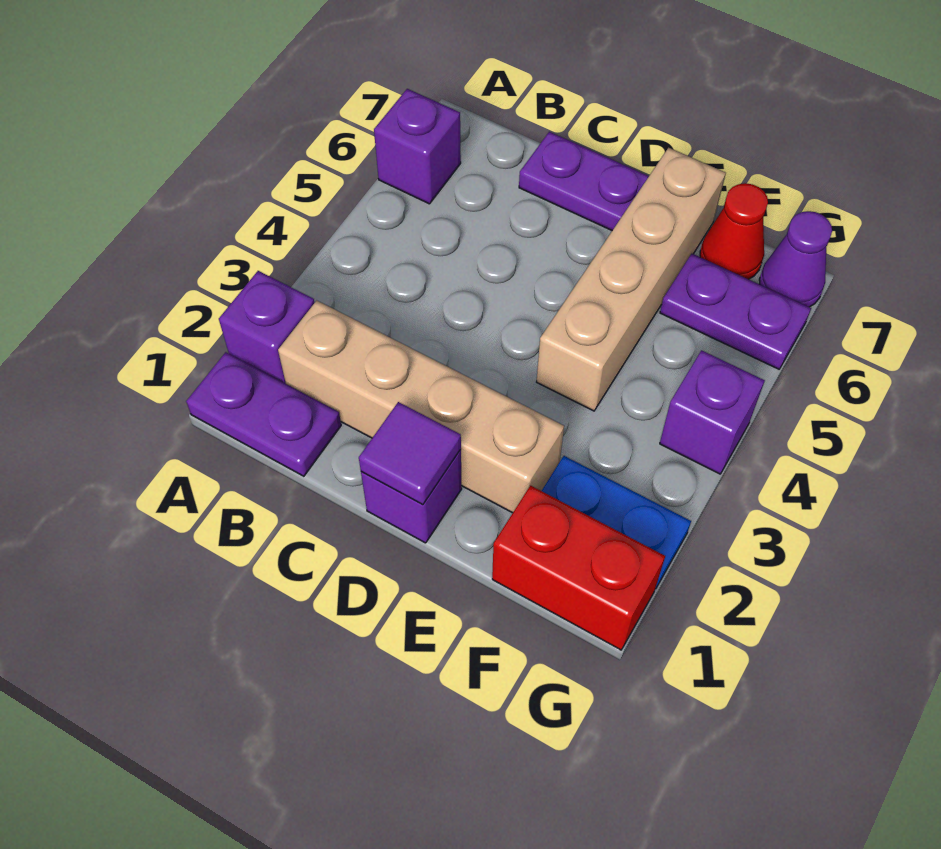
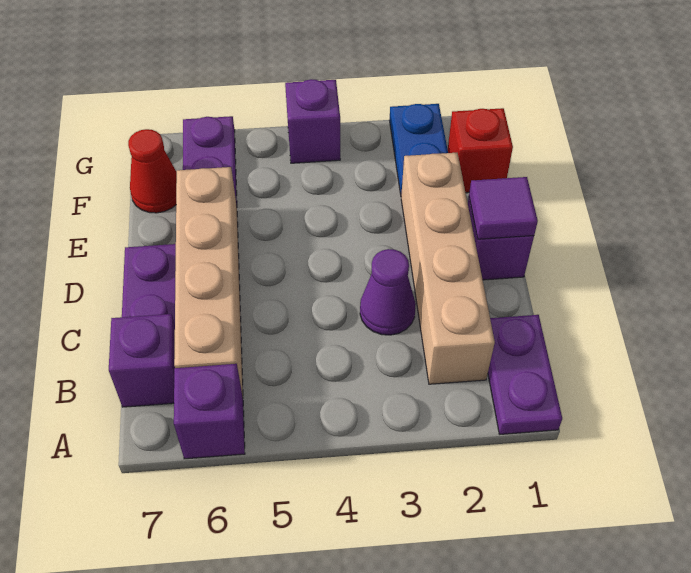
purple 1x1 brick [219,271,314,384] -> purple 1x1 brick moved to [109,314,175,407]
tan 1x4 brick [537,148,726,411] -> tan 1x4 brick turned to [174,167,243,396]
red 1x2 brick [492,486,665,650] -> red 1x1 brick [448,108,513,193]
purple 1x1 cone [759,211,832,307] -> purple 1x1 cone moved to [360,249,416,335]

